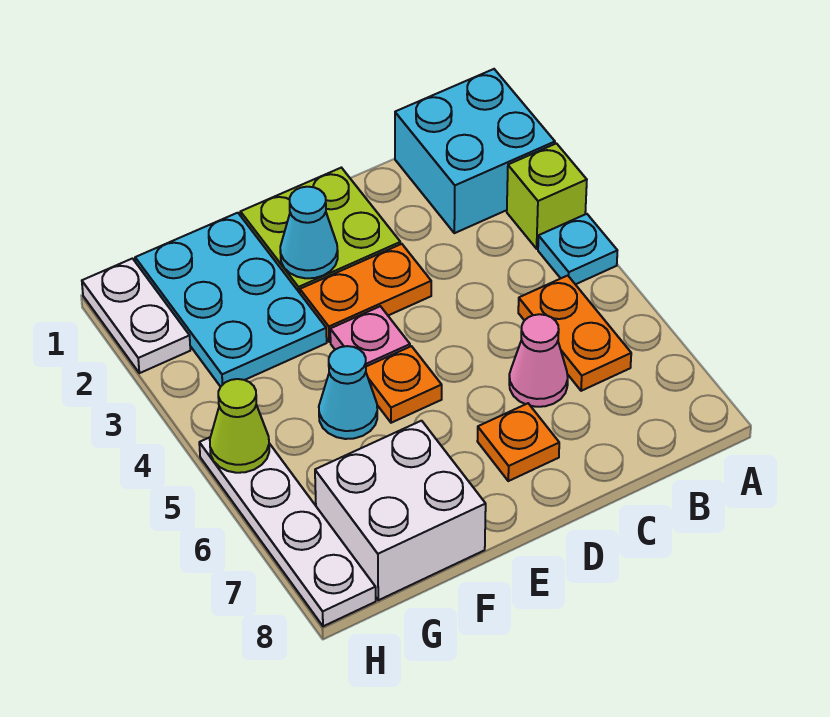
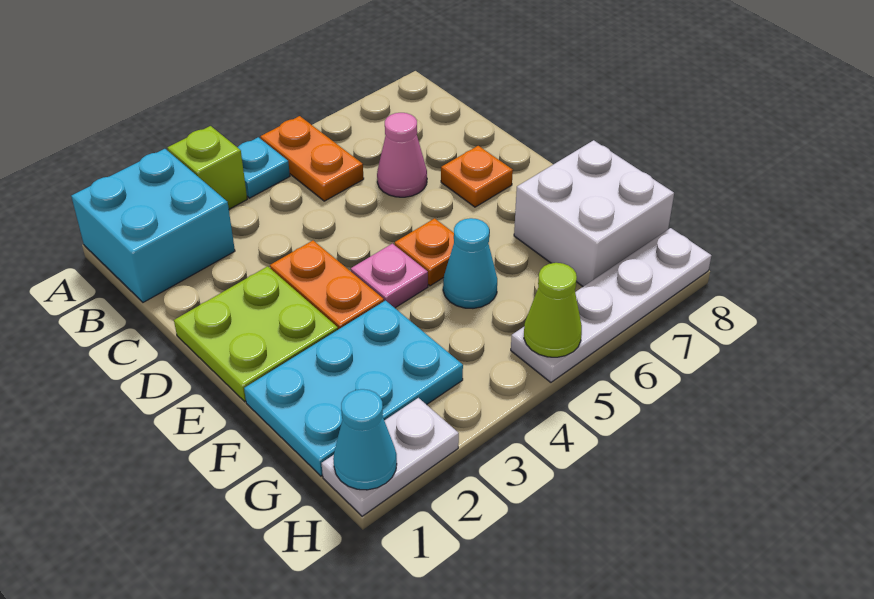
orange 1x2 plate [518,276,631,391] -> orange 1x2 plate turned to [260,116,364,201]
cyan 1x1 cone [280,187,338,278] -> cyan 1x1 cone moved to [333,389,397,490]

